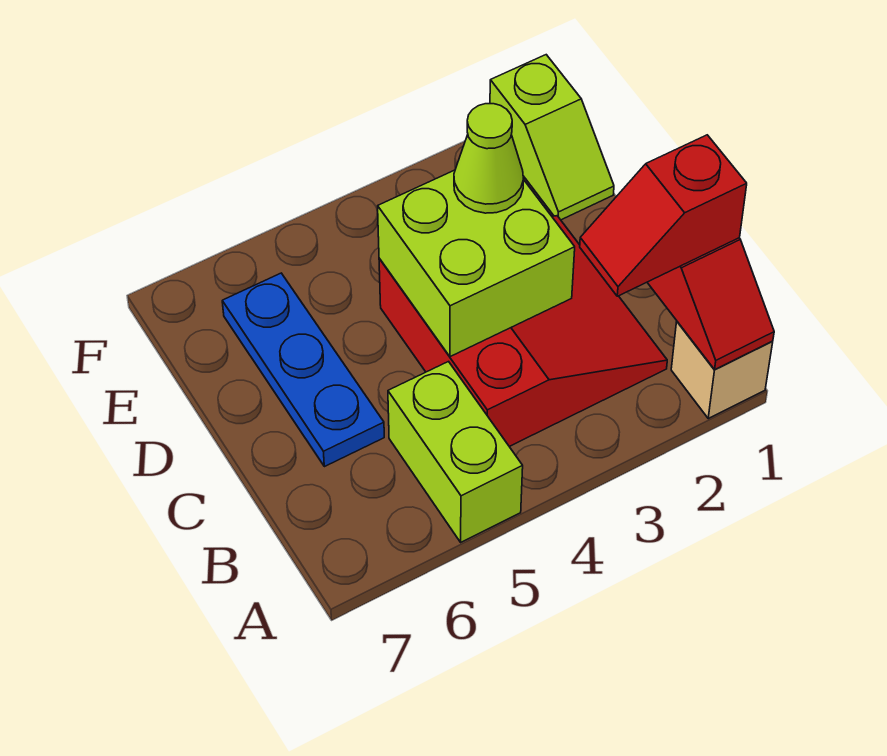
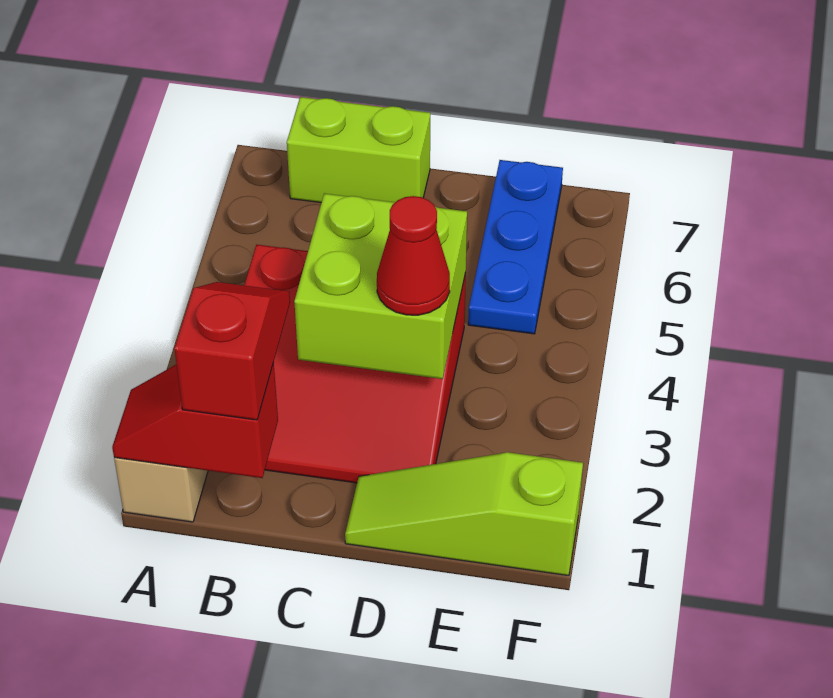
lime 1x2 brick [388,362,523,542] -> lime 1x2 brick moved to [287,97,430,203]
blue 1x3 plate [222,273,384,467] -> blue 1x3 plate turned to [468,160,563,334]
lime 1x1 cone [454,104,523,213] -> red 1x1 cone [377,196,450,315]
lime 1x2 slope [490,55,614,220] -> lime 1x3 slope [345,452,583,576]

